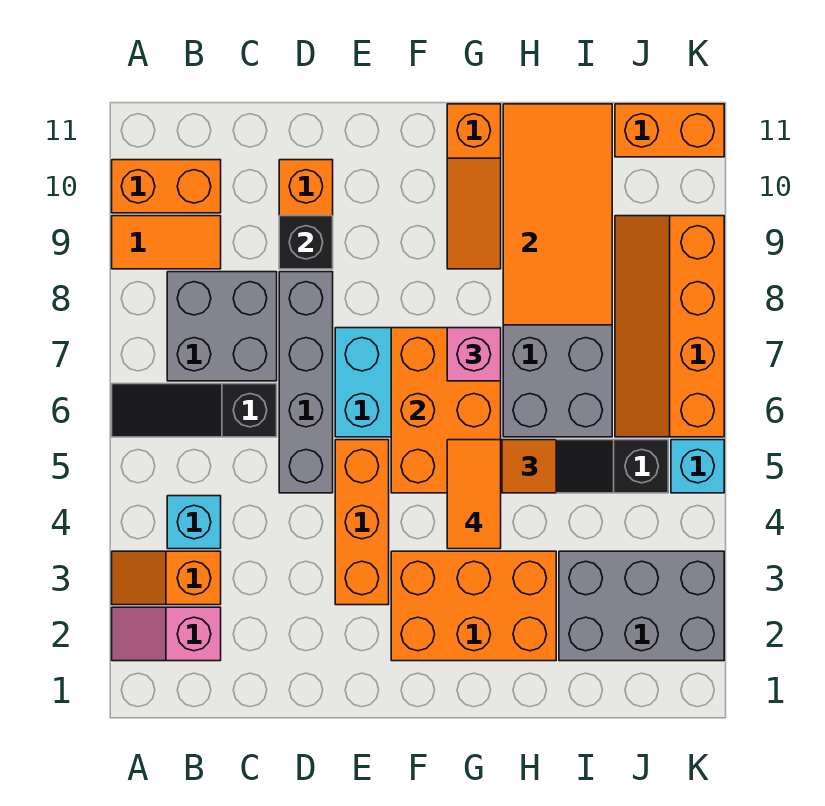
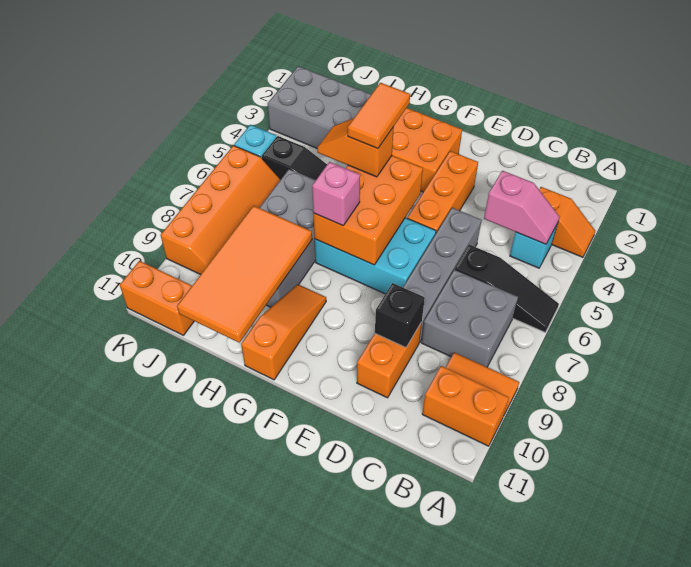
pink 1x2 slope [112,607,221,661] -> pink 1x2 slope moved to [484,171,560,244]

